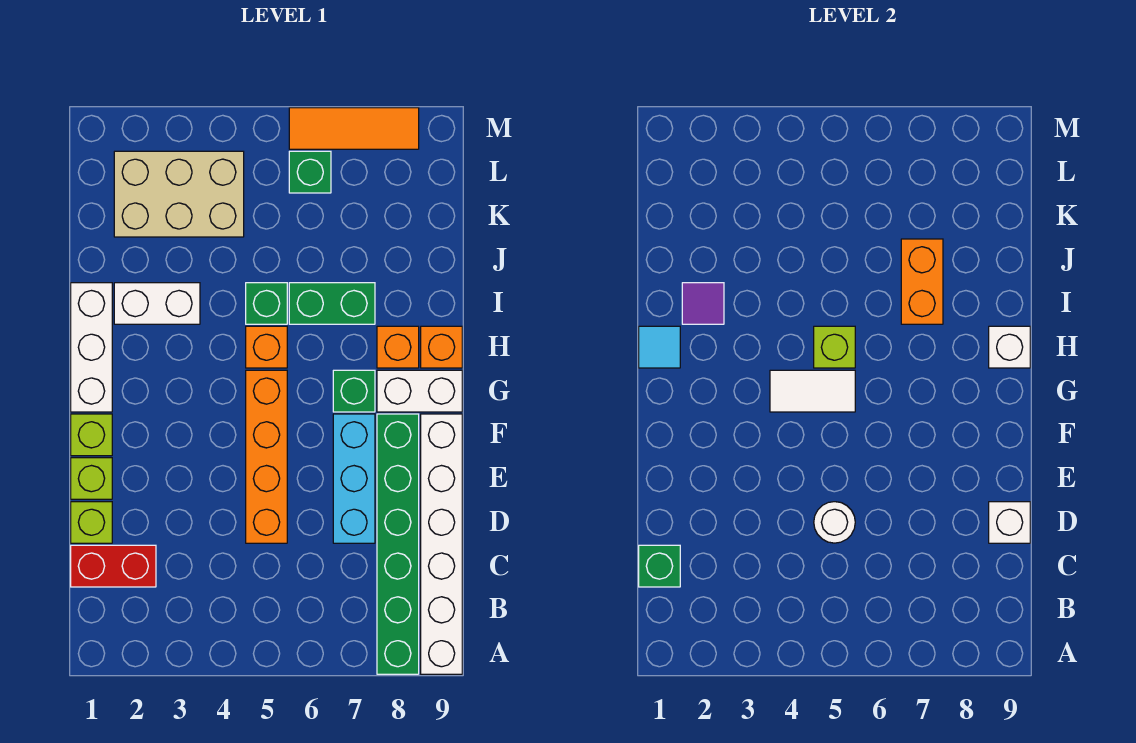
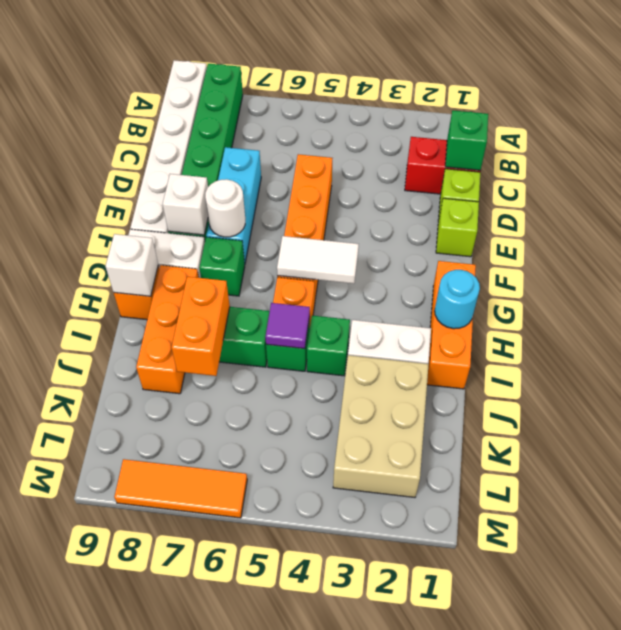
white 1x1 round brick [814,502,855,543] -> white 1x1 round brick moved to [205,179,245,237]
white 1x1 brick [989,502,1030,543] -> white 1x1 brick moved to [163,174,208,235]
lime 1x1 brick [71,414,112,456] -> none
white 1x3 brick [71,283,112,412] -> orange 1x3 brick [427,261,476,389]
cyan 1x1 tile [639,326,680,368] -> cyan 1x1 round brick [435,270,480,329]
lime 1x1 brick [814,326,855,368] -> none
orange 1x1 brick [377,326,419,368] -> orange 1x3 brick [136,265,199,394]
purple 1x1 tile [682,283,724,324] -> purple 1x1 tile moved to [265,303,310,349]
tan 2x3 brick [114,151,244,237] -> tan 2x3 brick turned to [333,355,429,497]
green 1x1 brick [289,151,331,193] -> green 1x1 brick moved to [307,316,350,376]

